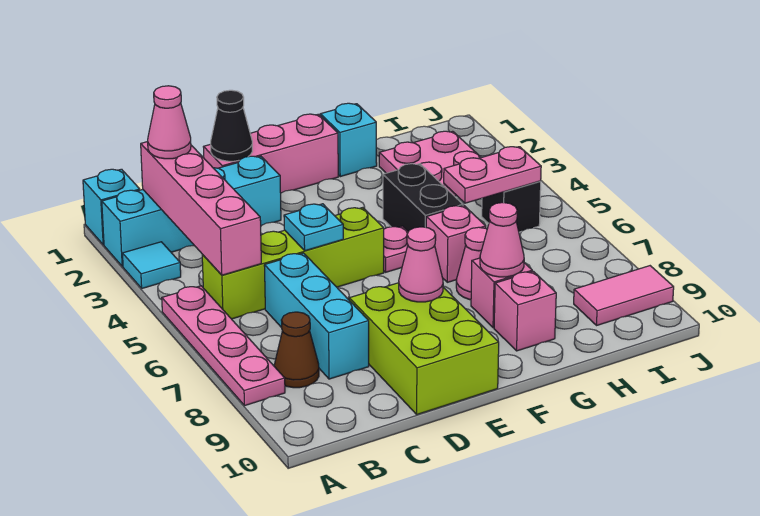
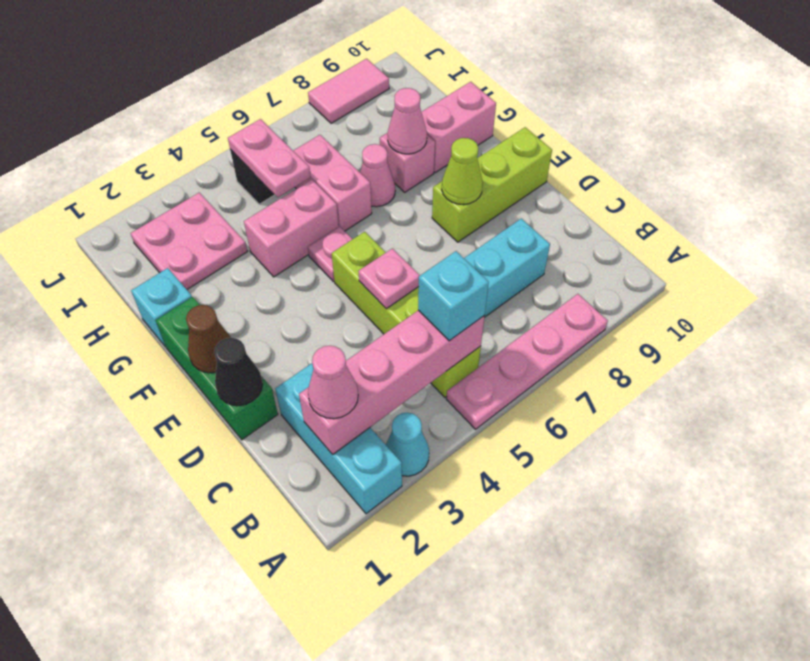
cyan 1x1 brick [83,169,140,245] -> cyan 1x1 brick moved to [418,251,489,341]
cyan 1x4 brick [102,156,281,266] -> cyan 1x3 brick [275,363,402,514]
cyan 1x1 tile [122,242,181,288] -> cyan 1x1 cone [386,413,429,476]
brown 1x1 cone [274,312,319,388] -> brown 1x1 cone moved to [186,305,231,373]
pink 1x3 brick [204,114,338,193] -> green 1x3 brick [156,297,278,440]
cyan 1x1 plate [284,204,343,251] -> pink 1x1 plate [358,248,420,309]
lime 2x3 brick [349,283,499,414] -> lime 1x3 brick [432,127,552,242]
pink 1x1 cone [399,227,443,302] -> lime 1x1 cone [442,138,483,205]
black 1x2 brick [383,164,463,232] -> pink 1x2 brick [244,179,339,277]
pink 1x1 brick [426,205,486,282] -> pink 1x2 brick [293,135,372,231]
pink 1x1 brick [494,271,556,351] -> pink 1x2 brick [421,82,496,173]
pink 1x2 tile [574,266,674,326] -> pink 1x2 tile turned to [308,59,389,123]

